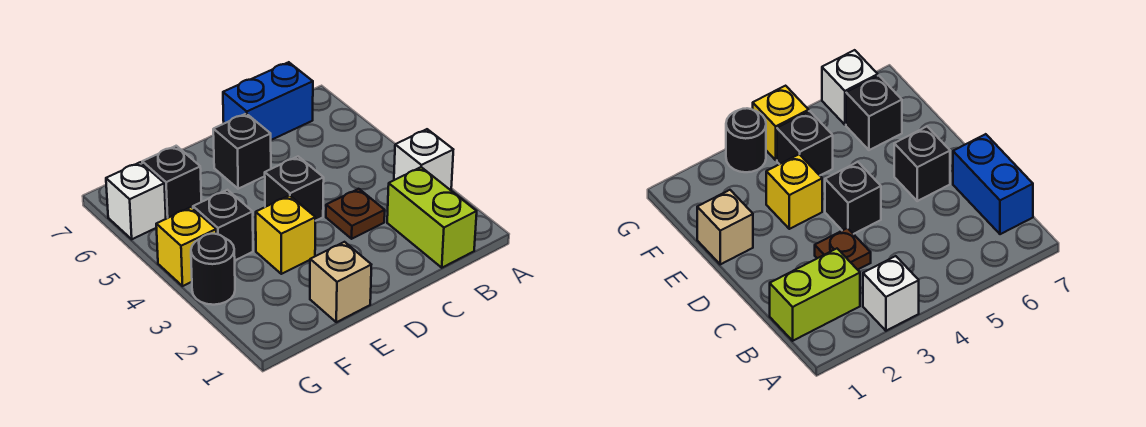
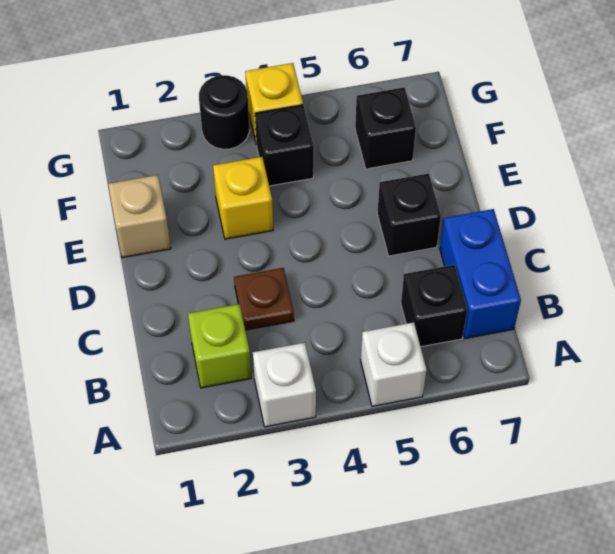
lime 1x2 brick [387,167,477,268] -> lime 1x1 brick [188,304,251,388]
black 1x1 brick [265,157,324,221] -> black 1x1 brick moved to [401,265,467,347]
white 1x1 brick [106,162,166,239] -> white 1x1 brick moved to [361,322,426,406]

